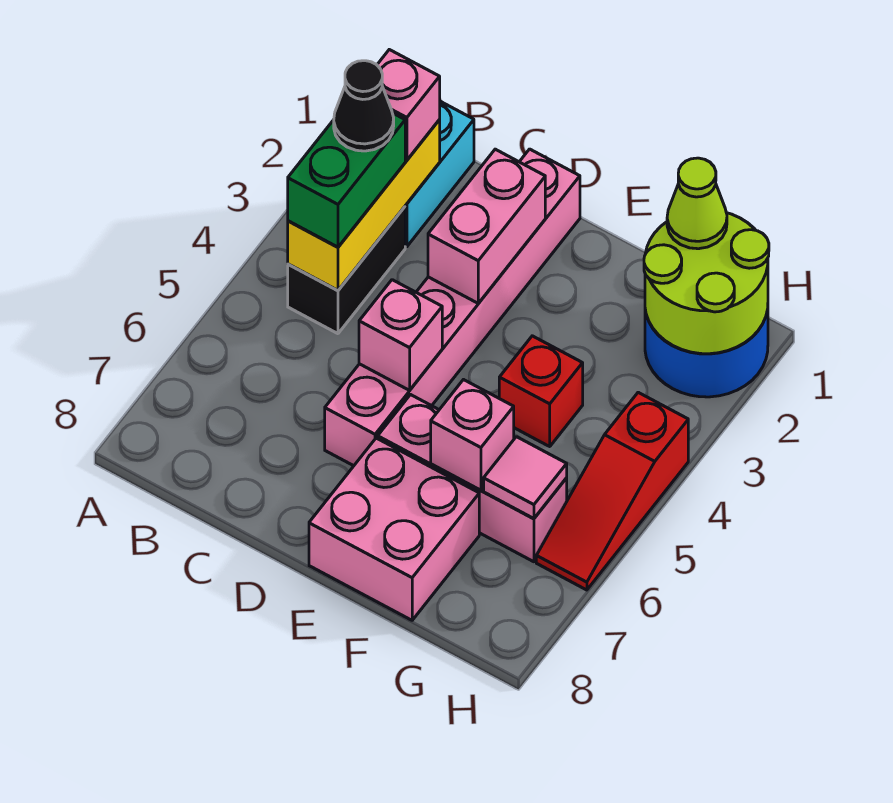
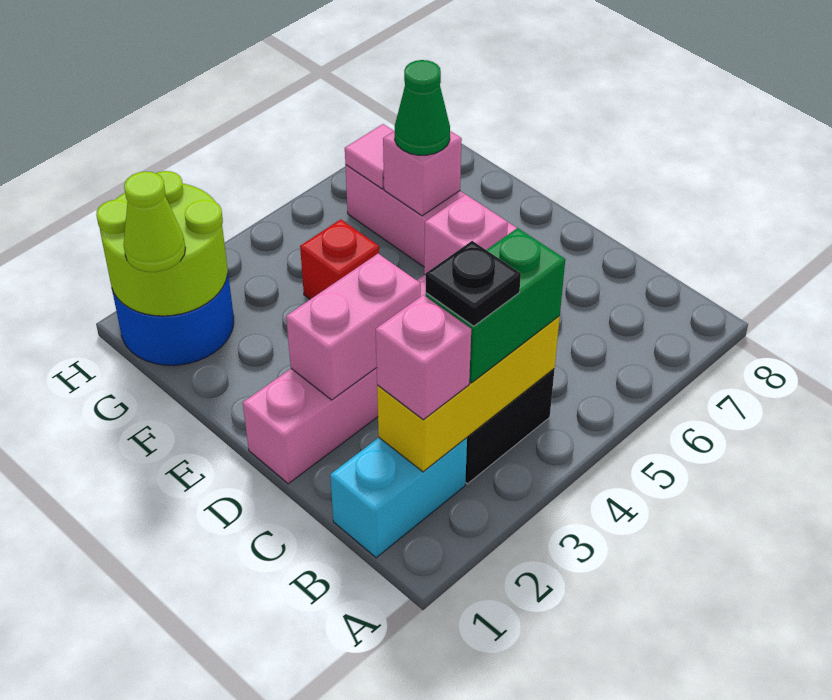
black 1x1 cone [334,61,394,151] -> black 1x1 plate [426,241,521,326]
pink 2x2 brick [309,438,479,620] -> none
none -> green 1x1 cone [395,60,450,155]
red 1x3 slope [536,392,688,590] -> none

